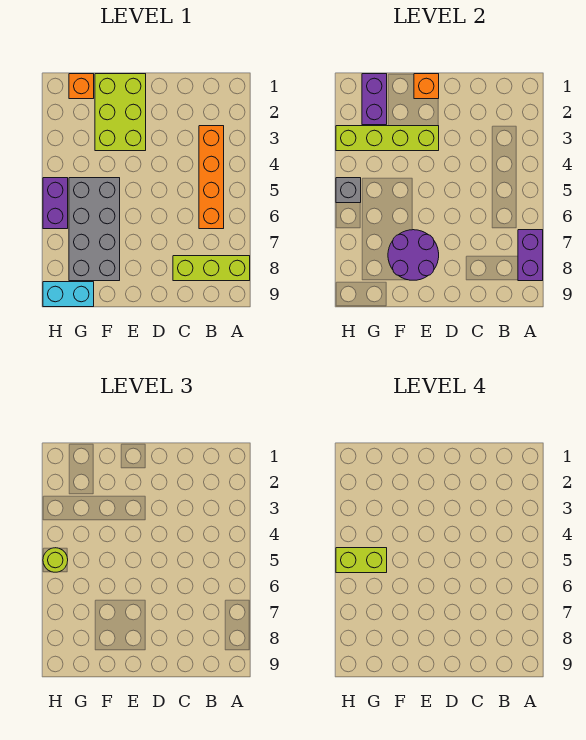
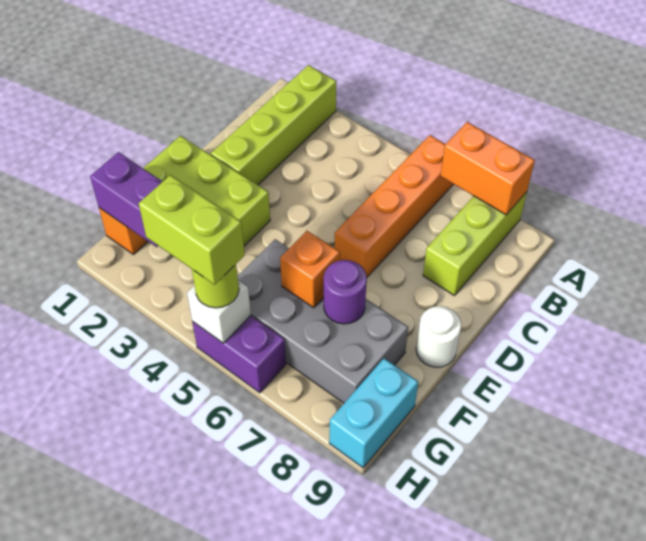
purple 1x2 brick [518,230,543,281] -> orange 1x2 brick [441,122,535,215]
orange 1x4 brick [199,126,224,229] -> orange 1x4 brick turned to [335,135,453,277]
orange 1x1 brick [414,74,439,99] -> orange 1x1 brick moved to [280,231,340,308]
lime 1x4 brick [336,126,439,151] -> lime 1x4 brick moved to [211,65,336,185]
purple 2x2 round brick [388,230,439,280] -> purple 1x1 round brick [324,260,367,324]
none -> white 1x1 round brick [416,306,461,367]
lime 1x2 brick [336,548,387,573] -> lime 1x2 brick turned to [139,175,245,285]
grey 1x1 brick [336,178,361,203] -> white 1x1 brick [187,280,251,343]

